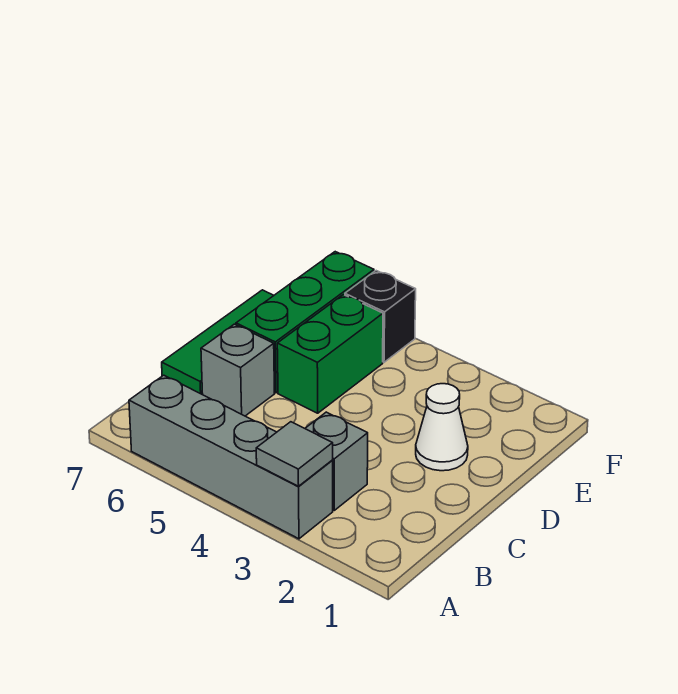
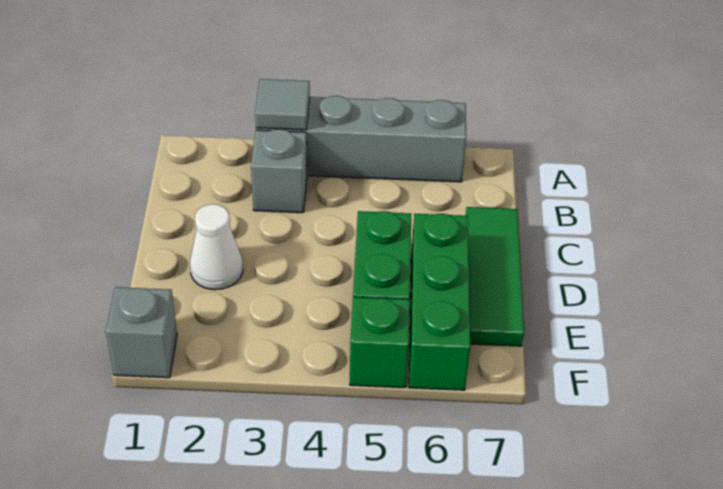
grey 1x1 brick [201,324,275,416] -> grey 1x1 brick moved to [106,287,177,378]
black 1x1 brick [345,271,416,362] -> green 1x1 brick [350,297,410,388]

